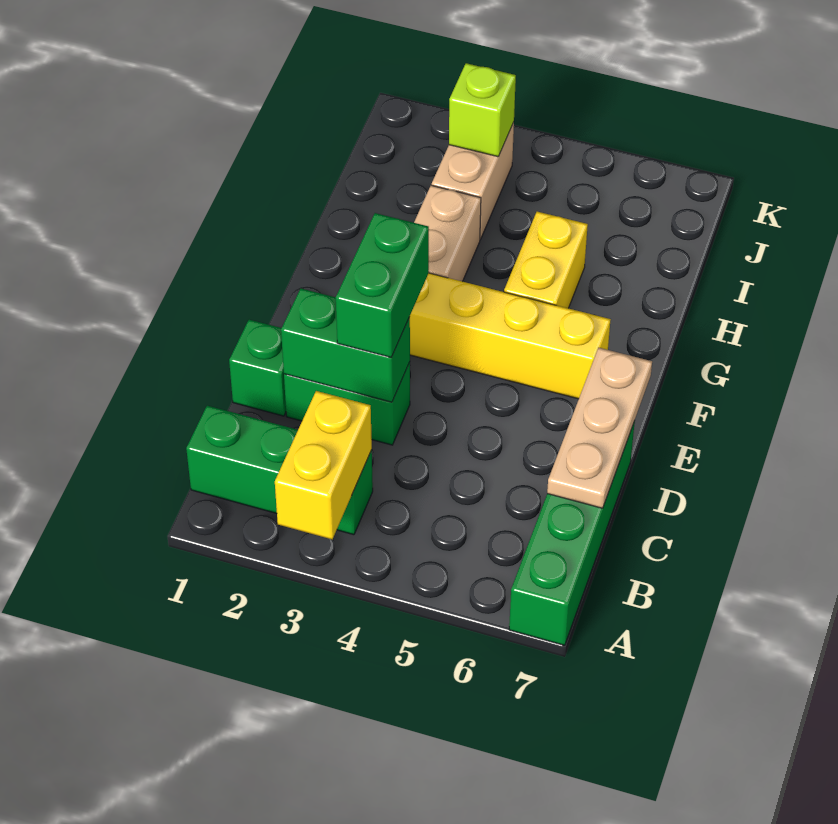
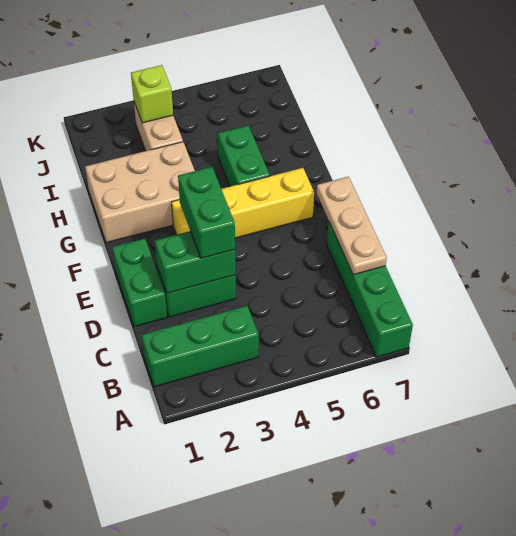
yellow 1x2 brick [275,391,372,539] -> none
green 1x1 brick [229,320,286,416] -> green 1x2 brick [112,239,167,327]
tan 1x2 brick [414,185,481,281] -> tan 2x3 brick [85,142,195,243]
yellow 1x2 brick [504,212,588,308] -> green 1x2 brick [218,125,270,186]

